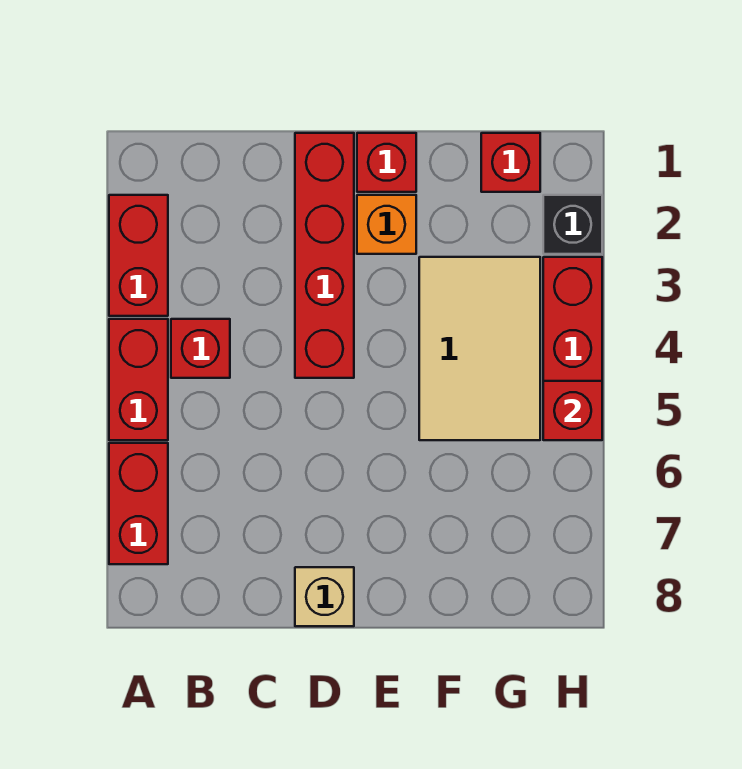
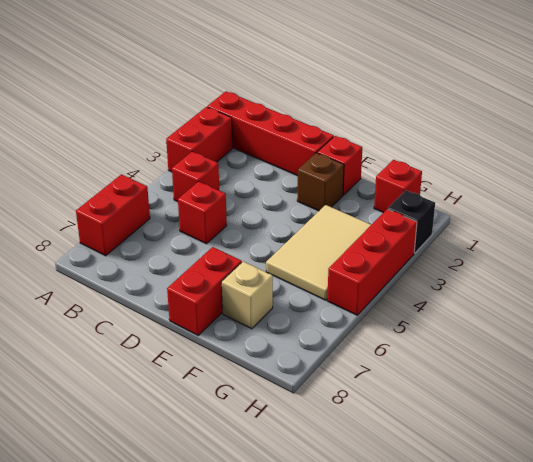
red 1x2 brick [109,319,168,440] -> red 1x2 brick moved to [167,247,242,335]
red 1x4 brick [295,133,354,378] -> red 1x4 brick turned to [207,91,334,176]
tan 1x1 brick [295,567,354,626] -> tan 1x1 brick moved to [221,261,273,329]
orange 1x1 brick [357,195,416,254] -> brown 1x1 brick [297,153,344,211]
red 1x1 brick [543,381,602,440] -> red 1x1 brick moved to [178,181,227,244]

